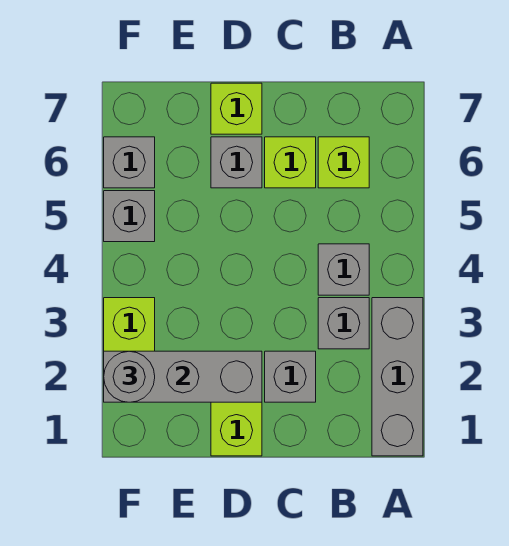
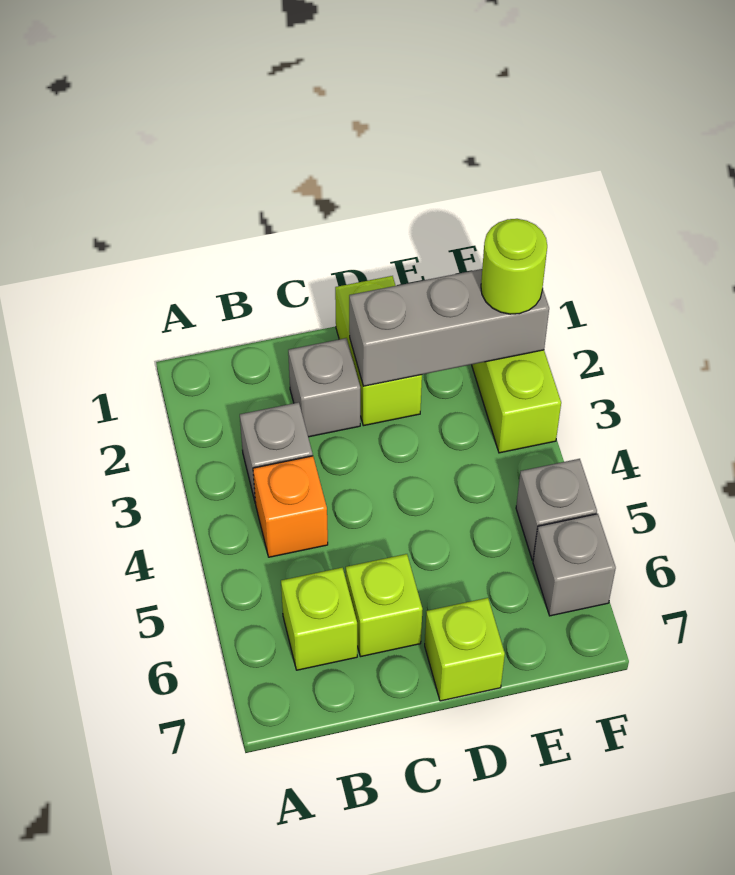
grey 1x3 brick [372,298,423,456] -> none
grey 1x1 brick [318,244,369,295] -> orange 1x1 brick [253,456,328,557]
grey 1x1 brick [211,137,262,188] -> none
grey 1x1 round brick [104,351,155,402] -> lime 1x1 round brick [481,219,547,314]

